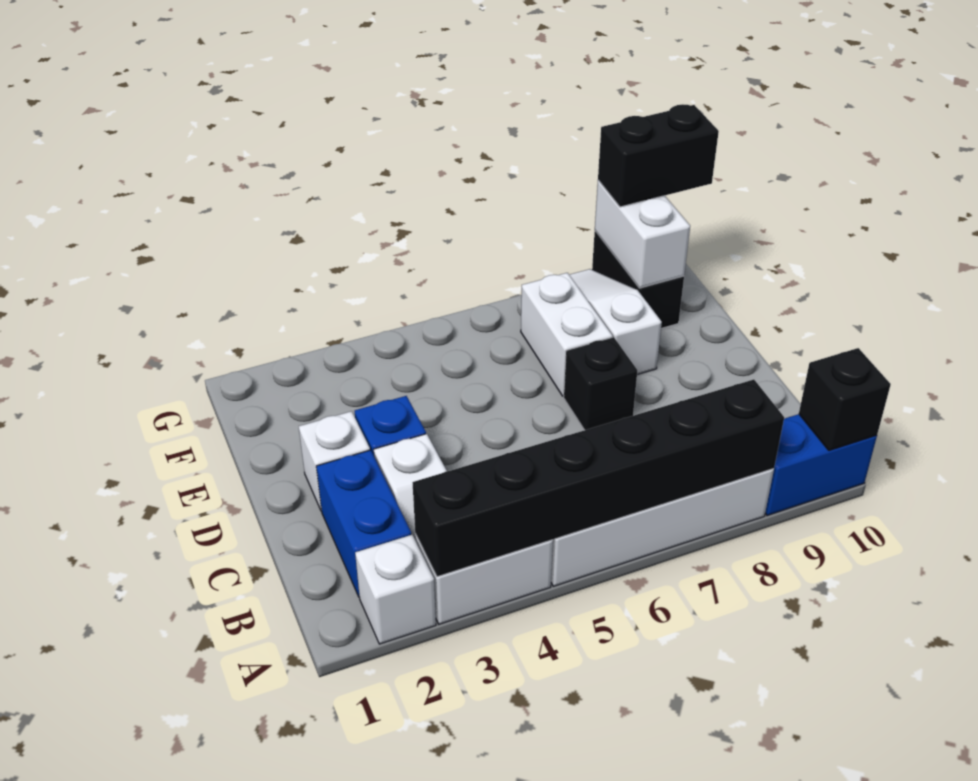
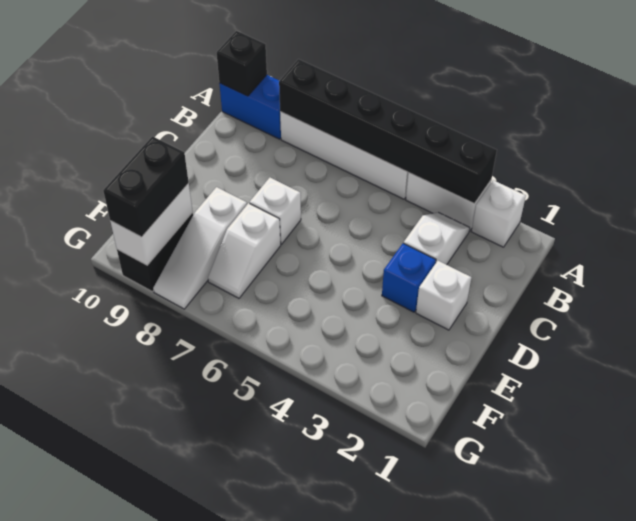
blue 1x2 brick [316,450,411,597] -> none
black 1x1 brick [564,337,638,430] -> white 1x1 brick [250,178,301,244]
white 1x2 brick [521,273,613,396] -> white 1x2 slope [208,203,281,298]
black 1x2 brick [598,104,719,207] -> black 1x2 brick turned to [103,136,189,237]

